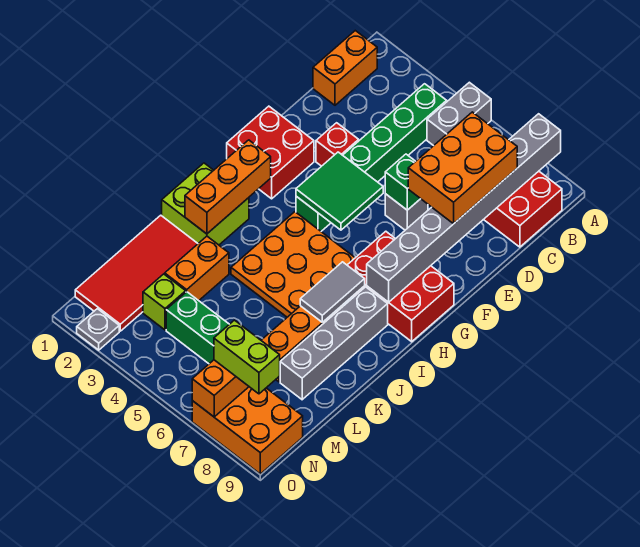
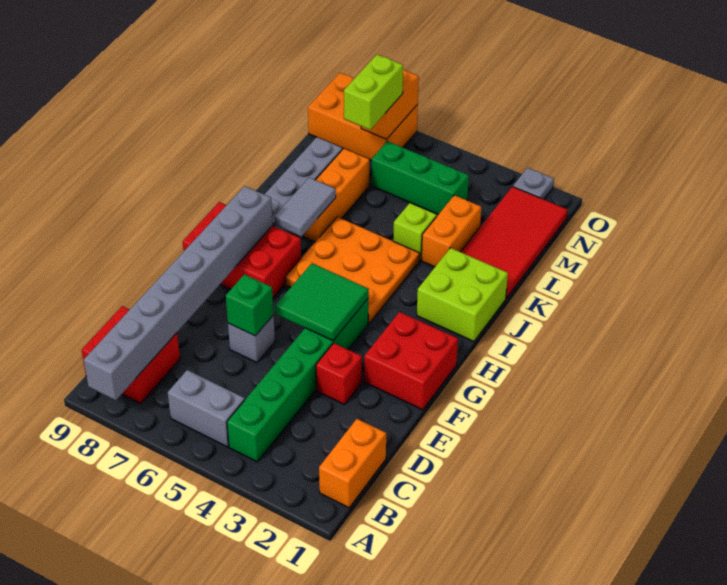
grey 1x2 brick [427,82,491,146] -> grey 1x2 brick turned to [168,370,245,447]
orange 2x3 brick [408,112,517,224] -> none
orange 1x3 brick [185,140,271,234] -> none
lime 1x1 brick [143,274,186,330] -> lime 1x1 brick moved to [394,203,437,260]
lime 1x2 brick [214,320,280,394] -> lime 1x2 brick turned to [344,55,403,130]

